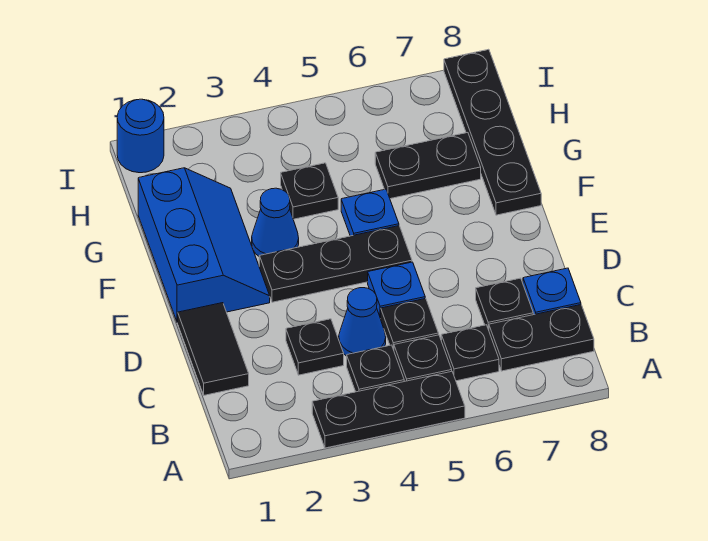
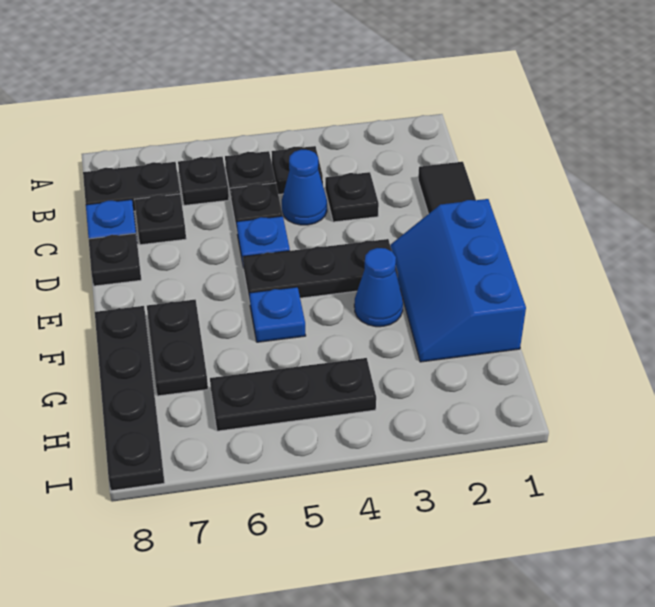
black 1x3 plate [312,372,465,448] -> black 1x3 plate moved to [210,358,376,431]
black 1x1 plate [281,163,338,219] -> black 1x1 plate moved to [89,233,141,286]
black 1x2 plate [375,133,481,199] -> black 1x2 plate turned to [147,300,208,396]
blue 1x1 round brick [117,99,164,173] -> none

